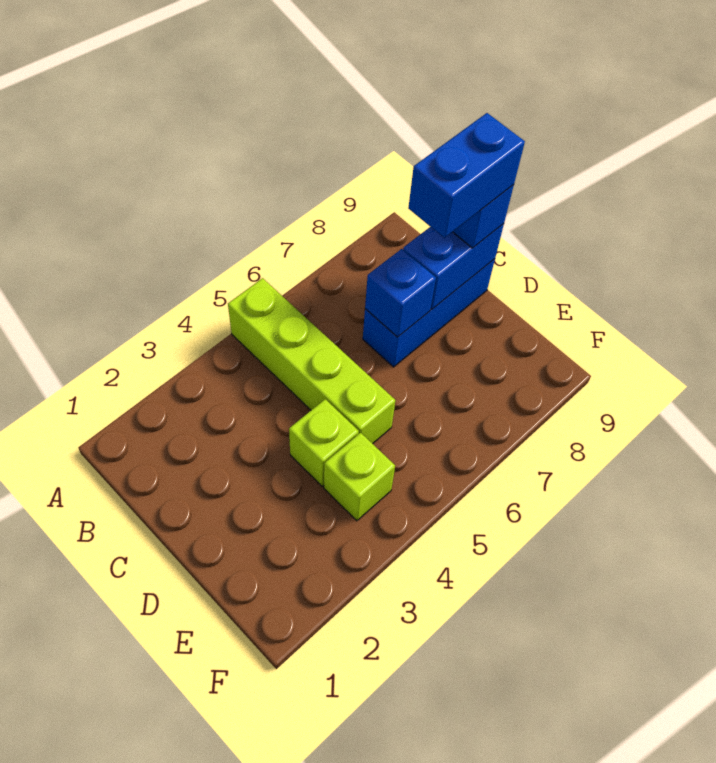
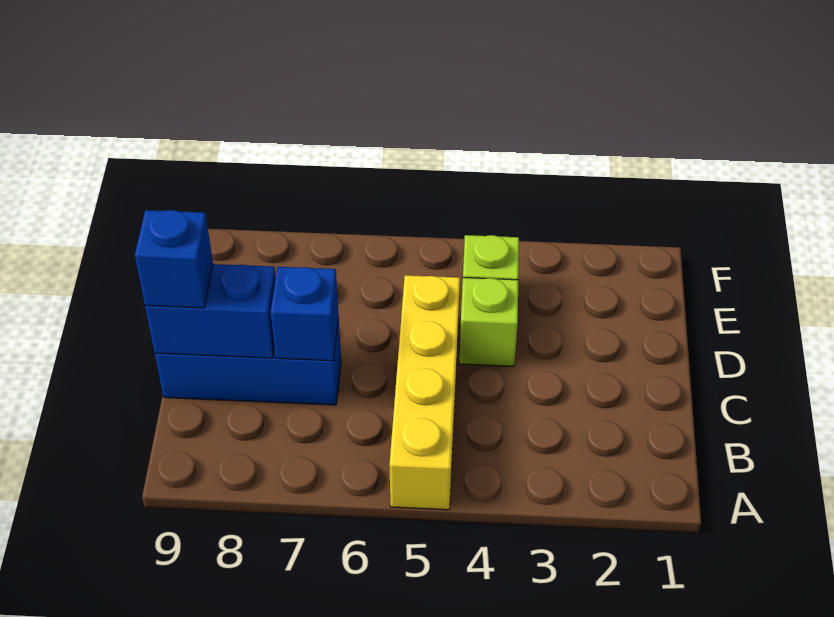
lime 1x4 brick [228,278,395,444] -> yellow 1x4 brick [390,275,460,510]
blue 1x2 brick [408,113,525,238] -> none

